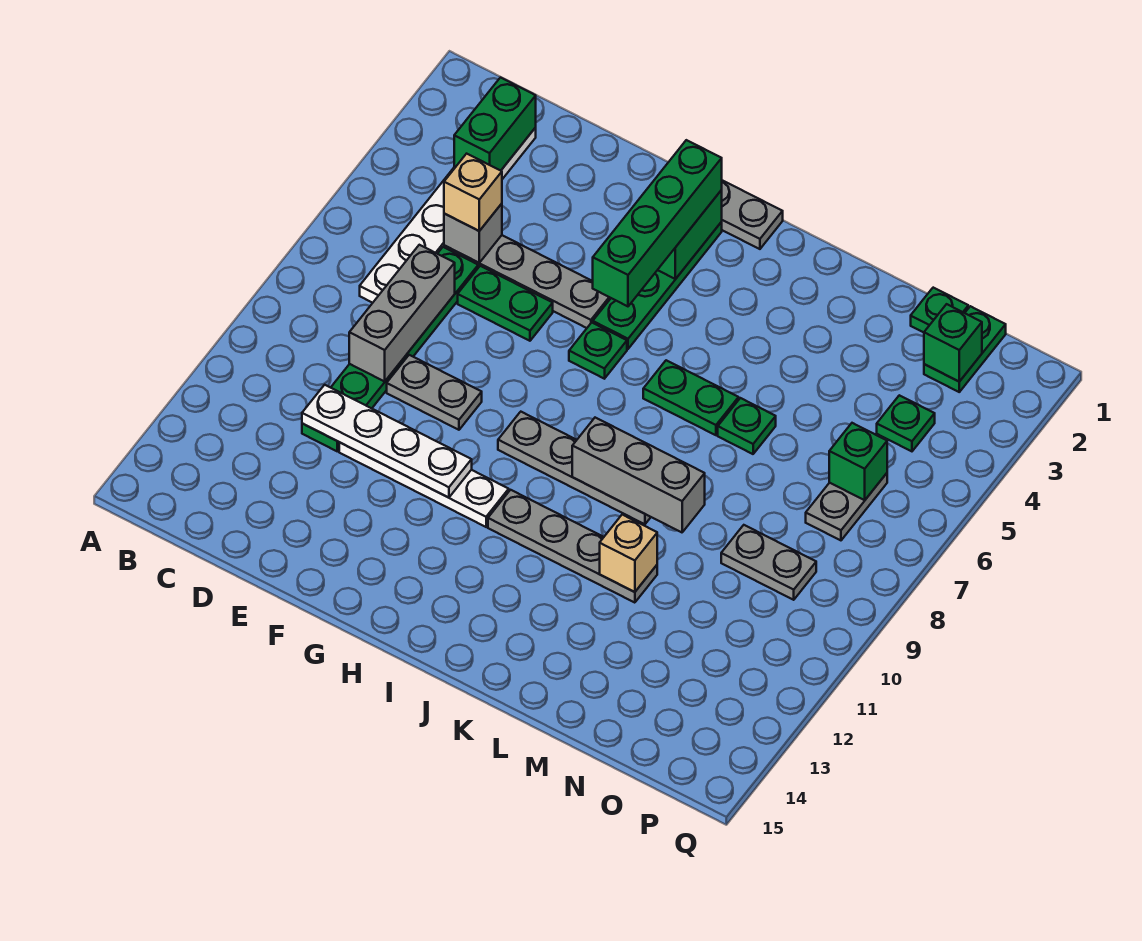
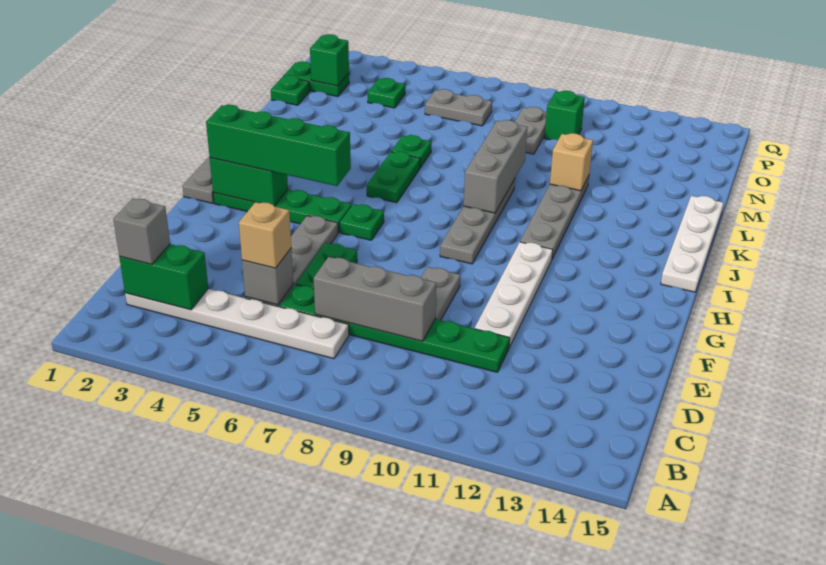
none -> grey 1x1 brick [113,199,170,264]
white 1x4 plate [302,385,472,498] -> white 1x4 plate moved to [661,196,723,292]
green 1x1 brick [829,423,887,500] -> green 1x1 brick moved to [544,91,585,140]

